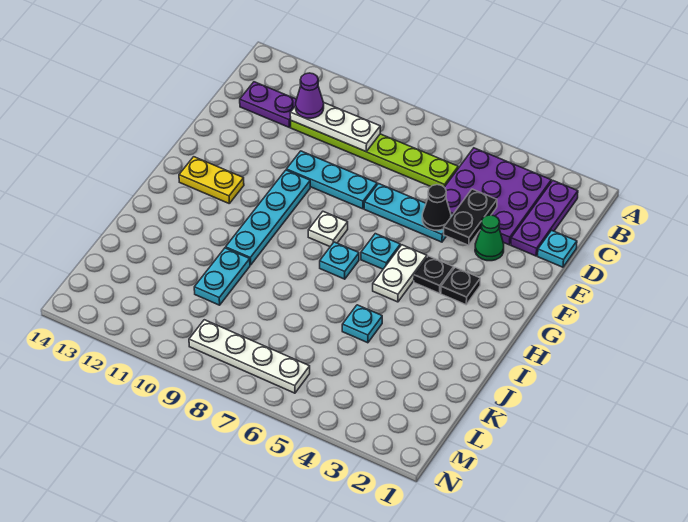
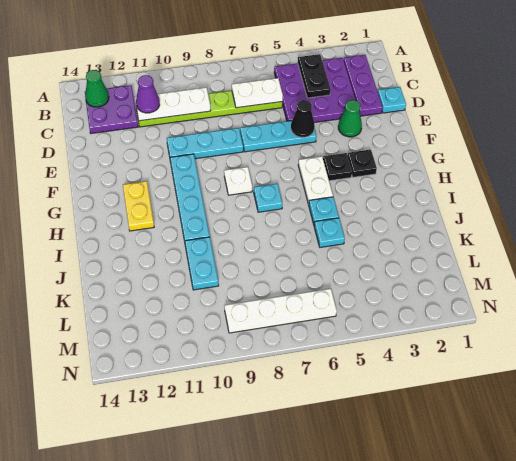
none -> green 1x1 cone [85,70,109,107]
none -> white 1x2 plate [232,78,283,108]
purple 1x2 plate [240,82,297,127] -> purple 2x2 plate [85,85,138,134]
black 1x2 plate [444,189,497,245] -> black 1x2 plate moved to [298,54,330,98]
cyan 1x1 plate [361,234,400,269] -> cyan 1x1 plate moved to [309,197,339,225]
yellow 1x2 plate [179,157,244,203] -> yellow 1x2 plate turned to [123,181,154,231]

